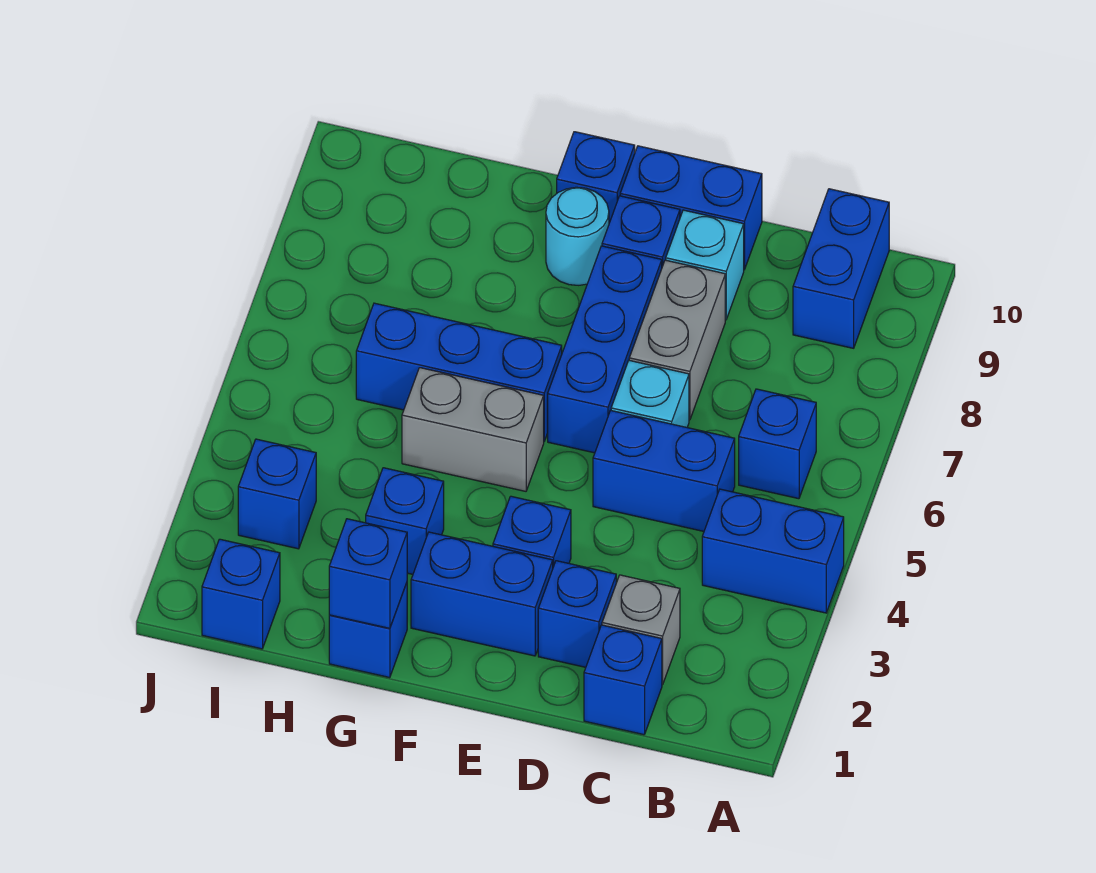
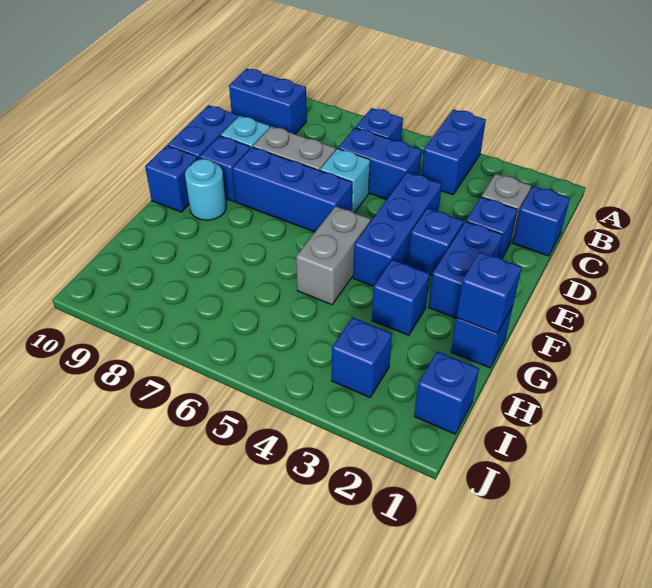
blue 1x2 brick [593,410,735,531] -> blue 1x2 brick turned to [338,128,422,199]
blue 1x3 brick [356,303,562,441] -> blue 1x3 brick moved to [353,172,442,287]

